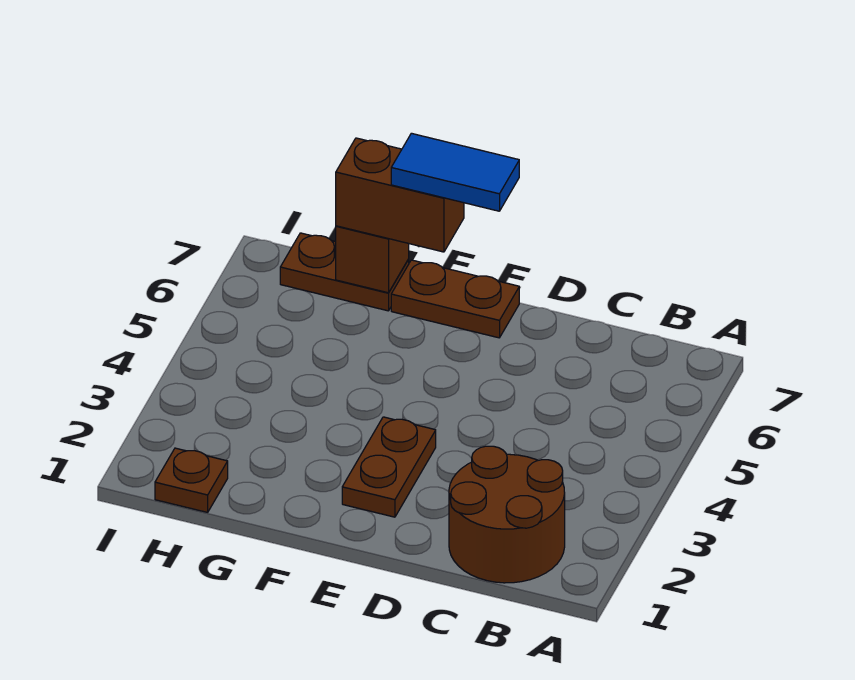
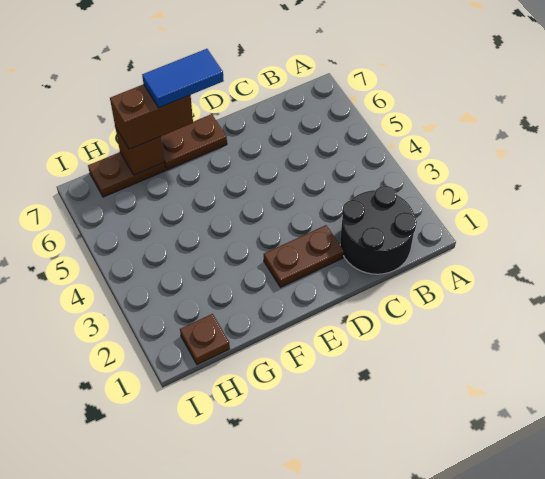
brown 2x2 round brick [449,446,565,583] -> black 2x2 round brick [340,186,417,274]
brown 1x2 plate [342,417,436,517] -> brown 1x2 plate turned to [264,225,344,287]

